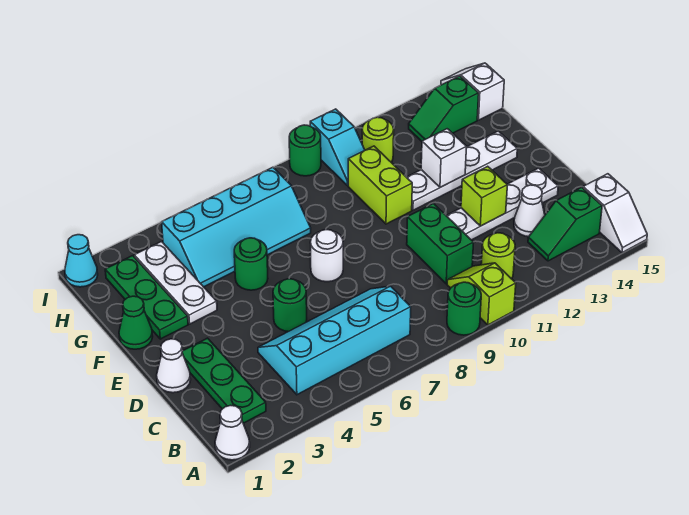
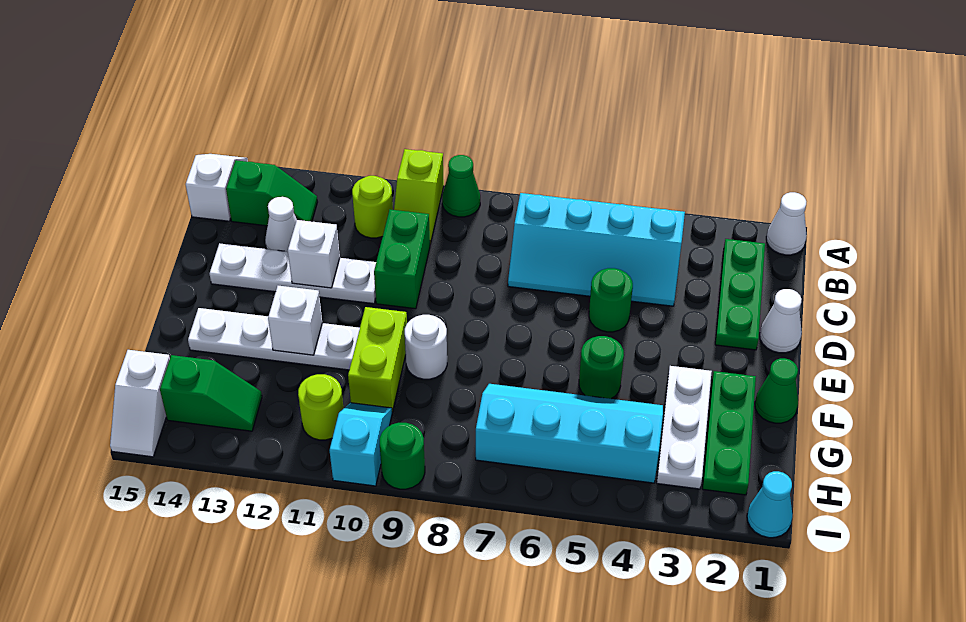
green 1x1 round brick [447,282,481,335] -> green 1x1 cone [442,155,480,217]
lime 1x1 brick [461,166,507,226] -> white 1x1 brick [288,220,340,288]
white 1x1 round brick [310,230,343,282] -> white 1x1 round brick moved to [405,315,447,379]

